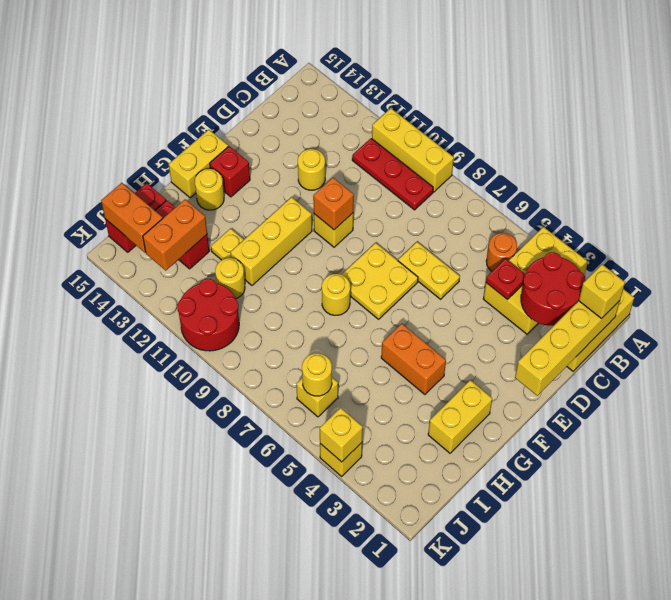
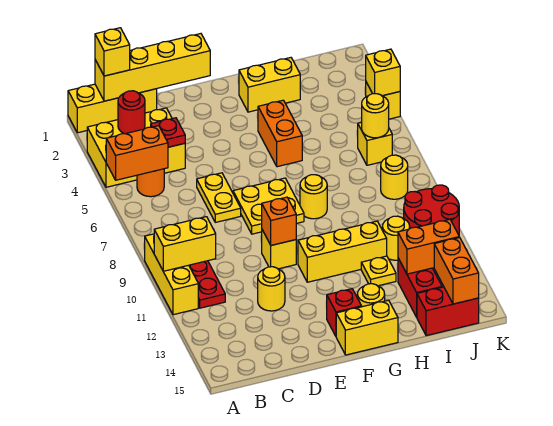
none -> orange 1x2 brick [106,126,168,180]
none -> yellow 1x2 brick [154,217,216,271]
red 2x2 round brick [521,252,586,326] -> red 1x1 round brick [118,91,145,134]
none -> yellow 1x1 round brick [381,155,408,199]

